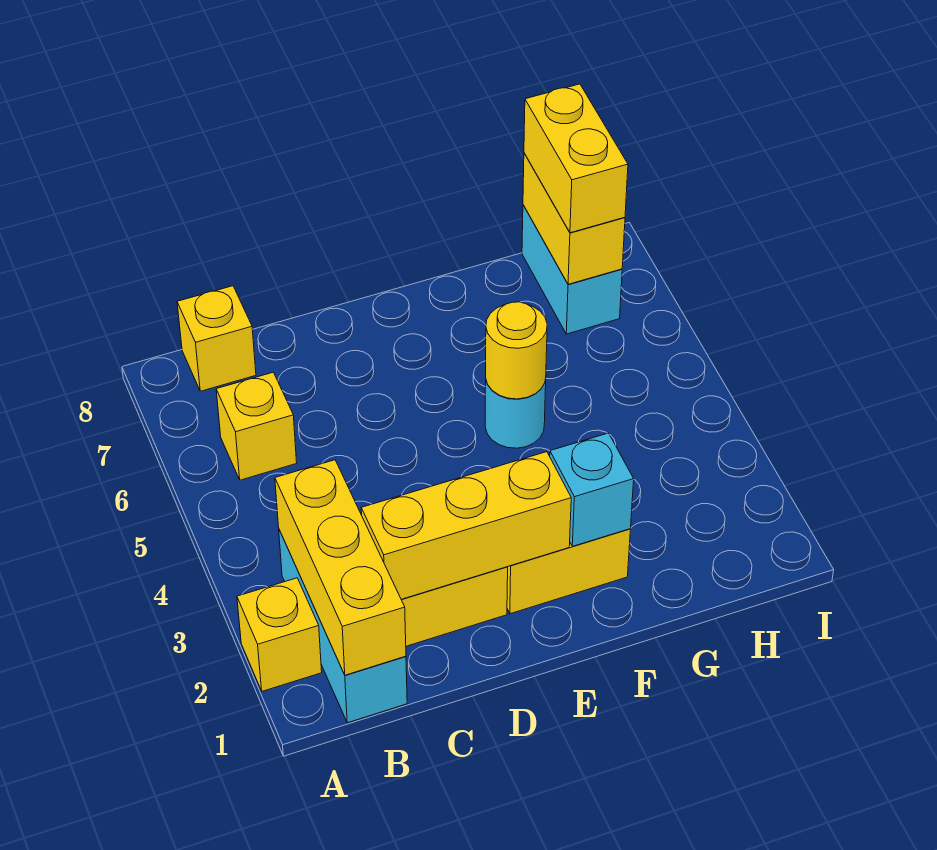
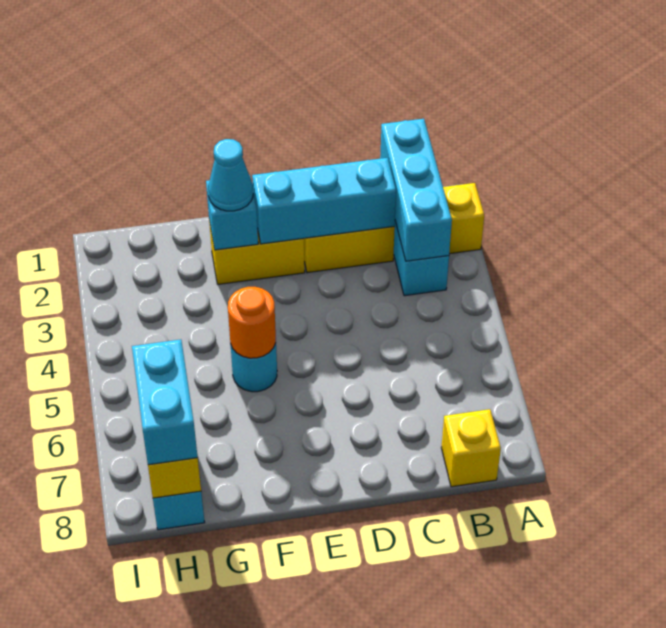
yellow 1x3 brick [275,460,406,675] -> cyan 1x3 brick [380,119,452,261]
yellow 1x1 brick [216,372,297,480] -> none
yellow 1x3 brick [361,452,571,599] -> cyan 1x3 brick [252,158,396,244]
none -> cyan 1x1 cone [208,139,253,211]
yellow 1x1 round brick [486,302,547,399] -> orange 1x1 round brick [228,287,276,358]
yellow 1x2 brick [524,84,628,233] -> cyan 1x2 brick [132,339,198,465]

